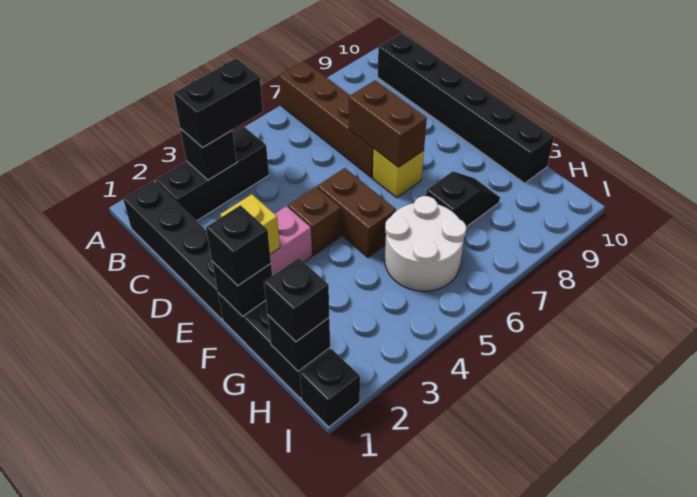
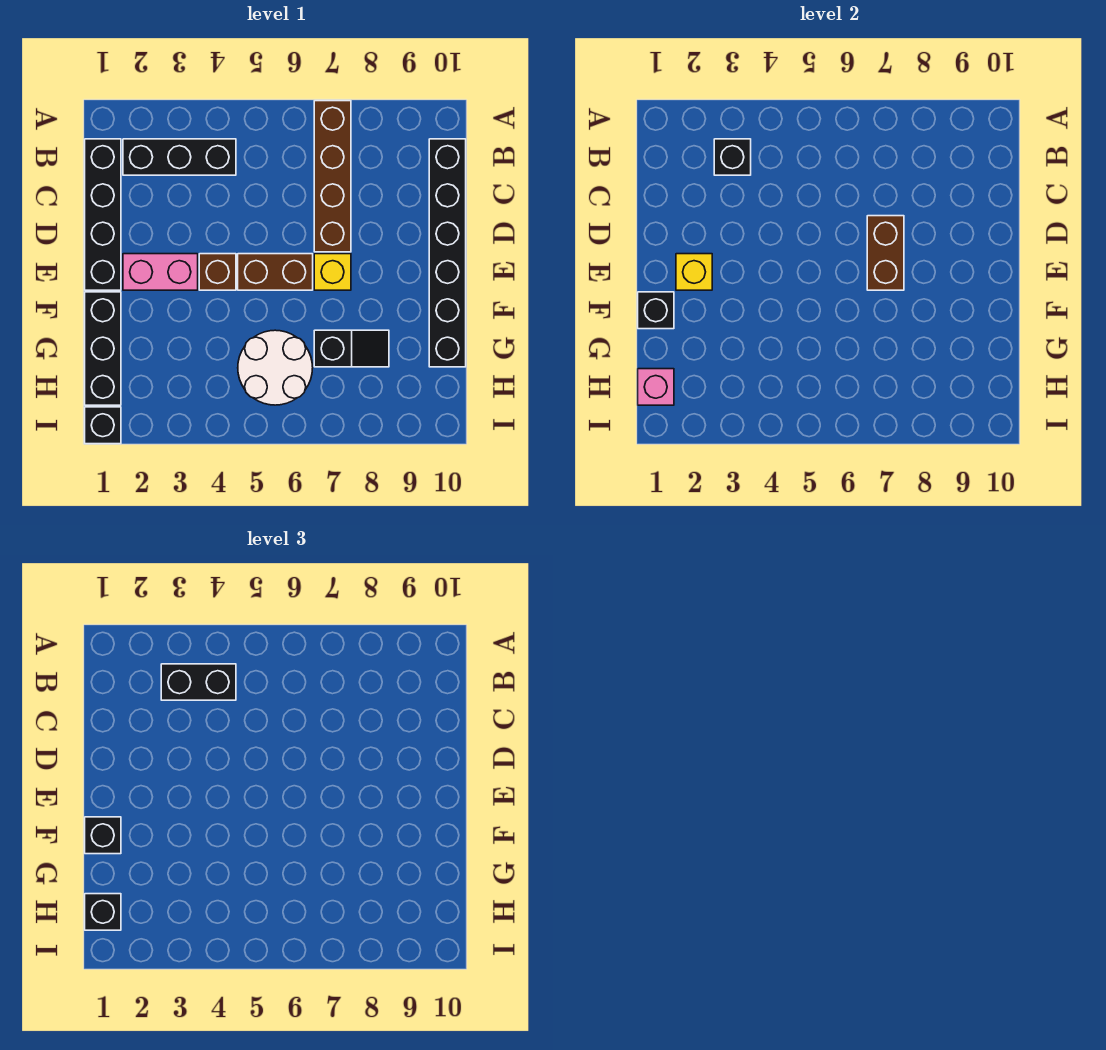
brown 1x2 brick [317,168,396,257] -> brown 1x2 brick turned to [238,254,313,290]
black 1x1 brick [268,315,330,371] -> pink 1x1 brick [638,369,674,405]

